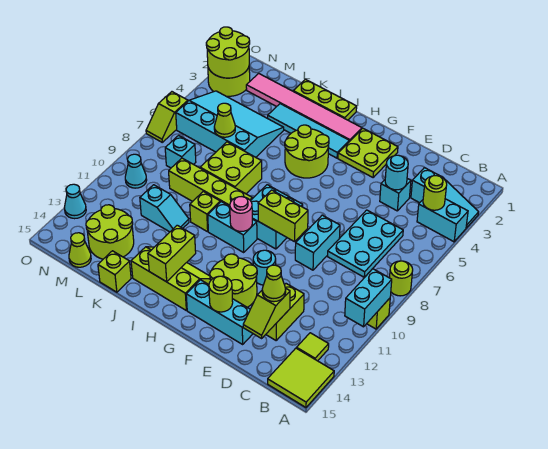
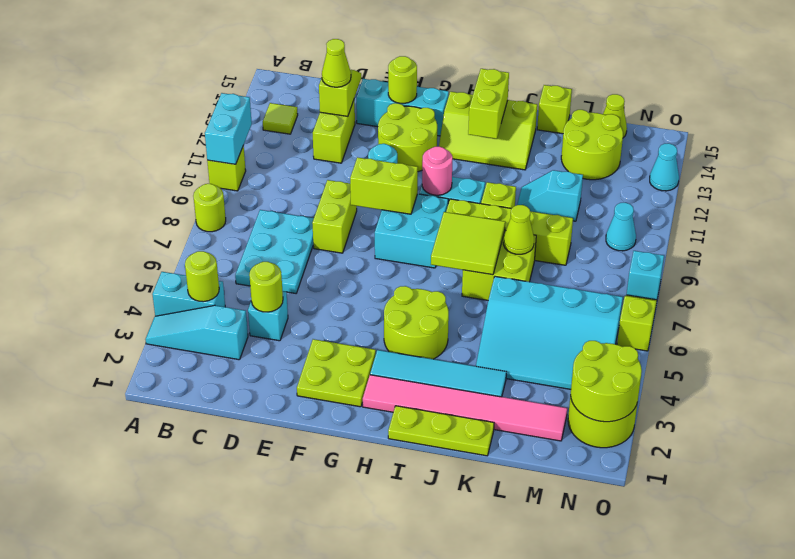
lime 2x2 tile [268,348,334,407] -> lime 2x2 tile moved to [431,212,505,275]
cyan 1x1 round brick [385,155,408,190] -> lime 1x1 round brick [249,262,283,312]
cyan 1x2 brick [295,215,340,270] -> lime 1x2 brick [312,180,357,253]
lime 1x1 cone [214,103,235,137] -> lime 1x1 cone moved to [503,205,534,254]
cyan 1x1 brick [165,135,196,168] -> cyan 1x1 brick moved to [627,251,664,300]

